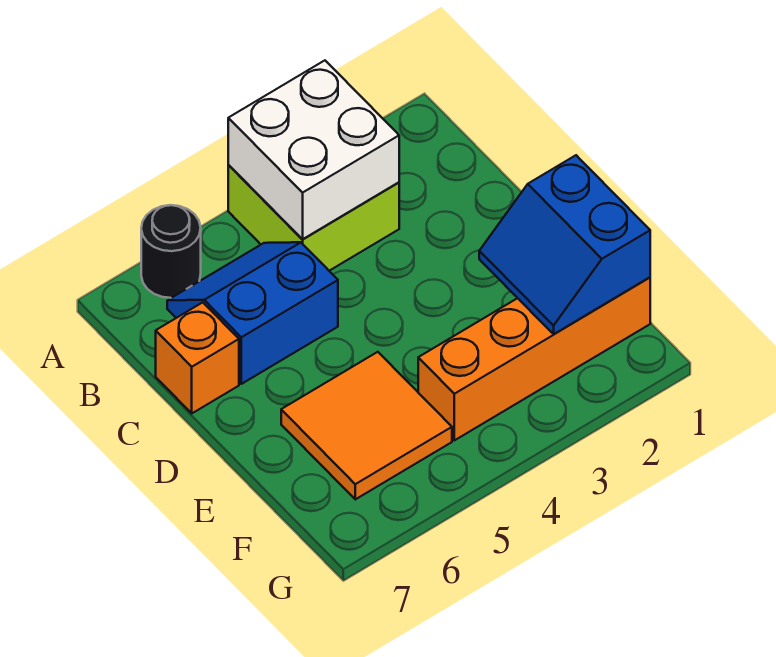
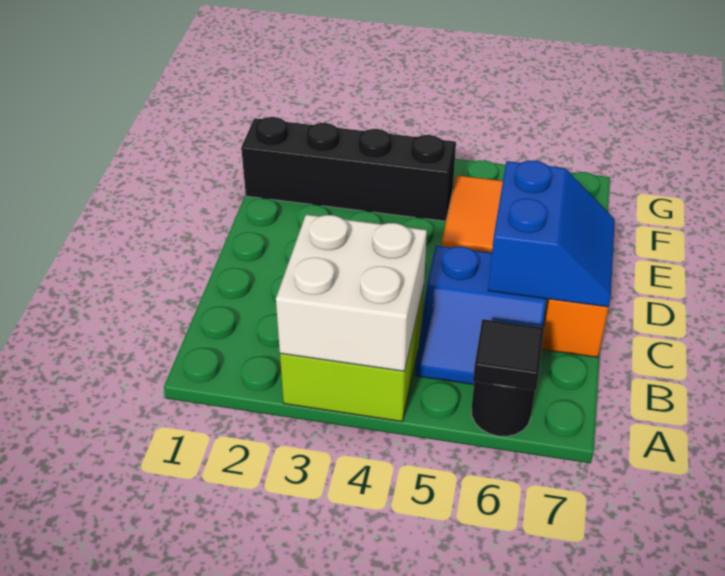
none -> black 1x1 tile [473,319,544,390]
blue 2x2 slope [479,155,650,334] -> blue 2x2 slope moved to [488,161,615,307]
orange 1x4 brick [418,277,650,440] -> black 1x4 brick [241,117,456,221]

